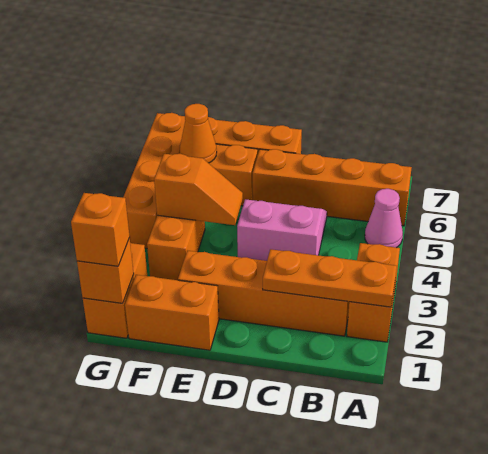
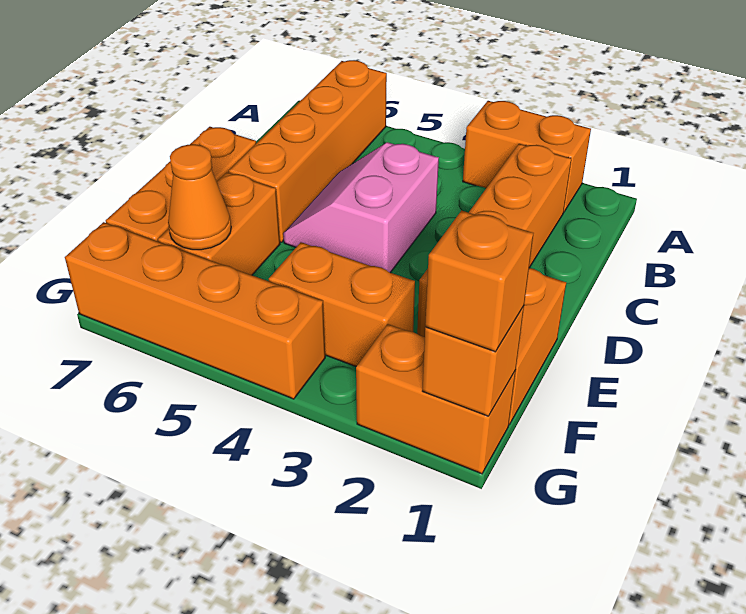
orange 1x3 plate [263,249,397,307] -> none
pink 1x1 cone [365,189,403,248] -> none
orange 1x2 slope [154,154,243,225] -> none

